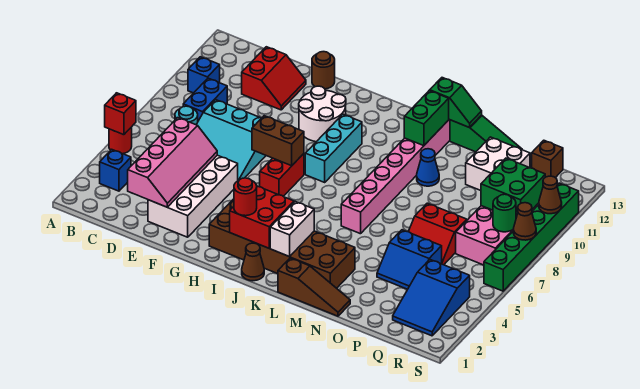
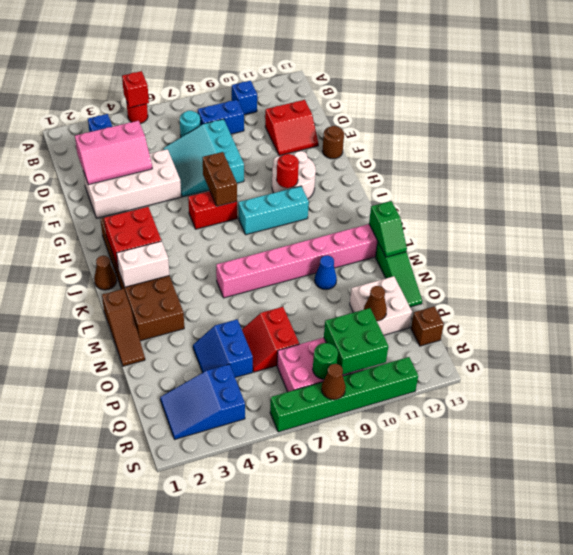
pink 2x4 slope [128,118,217,207] -> pink 2x3 slope [75,121,152,185]
red 1x1 round brick [234,178,257,216] -> red 1x1 round brick moved to [277,154,299,188]
green 1x2 brick [404,90,449,146] -> none
brown 1x1 cone [539,176,562,214] -> brown 1x1 cone moved to [364,286,387,321]

